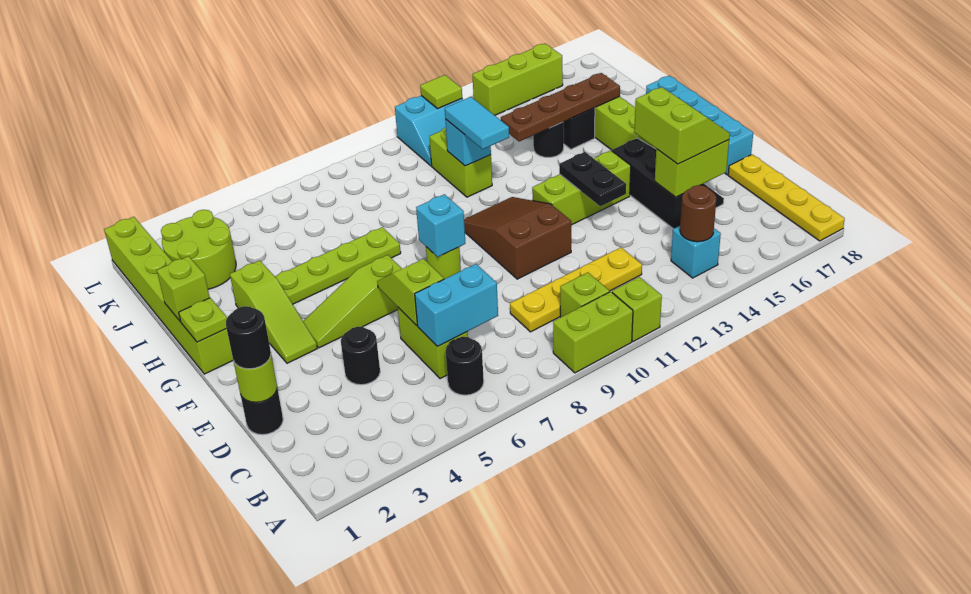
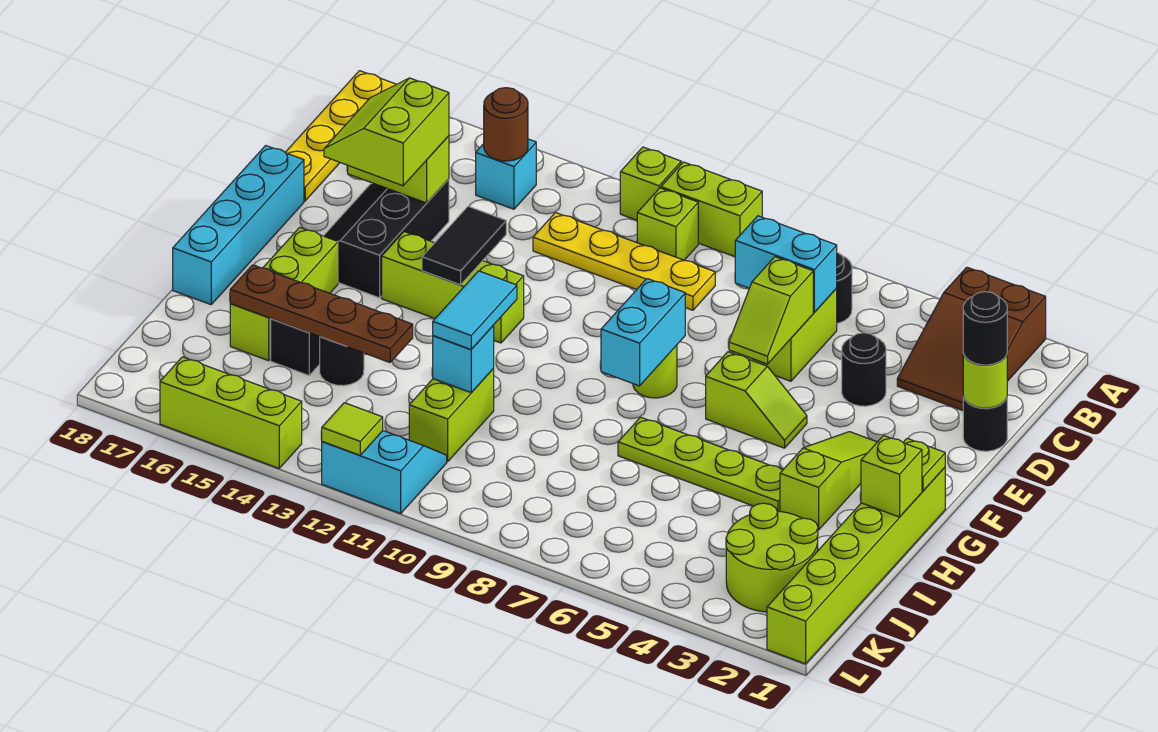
brown 2x3 slope [464,197,571,279] -> brown 2x3 slope moved to [897,267,1046,410]
black 1x2 plate [559,152,626,206] -> black 1x2 tile [422,206,506,285]
lime 1x3 slope [303,255,402,348] -> lime 1x2 slope [706,352,807,448]
cyan 1x1 brick [416,194,465,257] -> cyan 1x2 brick [601,279,685,386]

